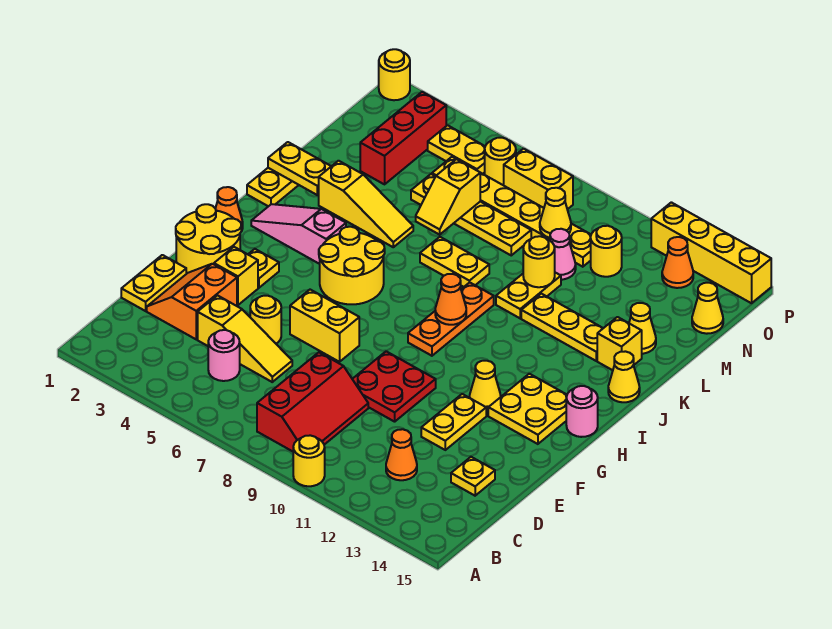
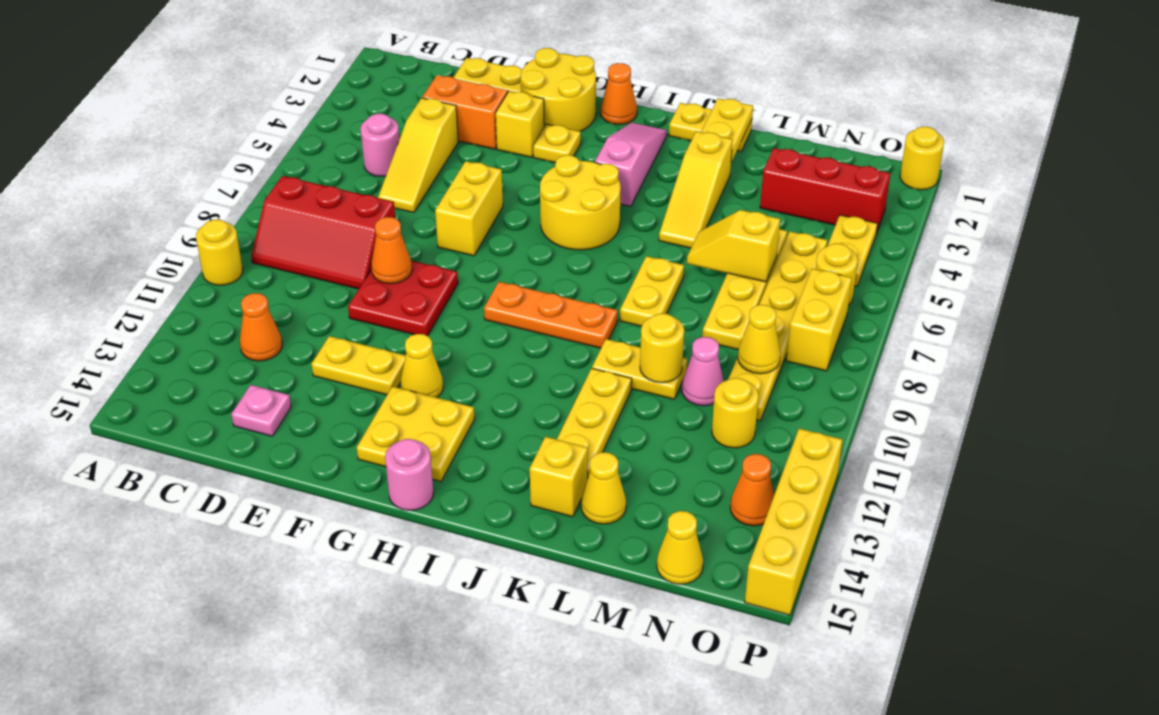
yellow 1x1 plate [451,457,495,496] -> pink 1x1 plate [231,385,291,436]
yellow 1x1 round brick [250,296,281,344] -> none
orange 1x1 cone [435,274,466,325] -> orange 1x1 cone moved to [371,217,412,284]
yellow 1x1 cone [608,351,640,402] -> none

